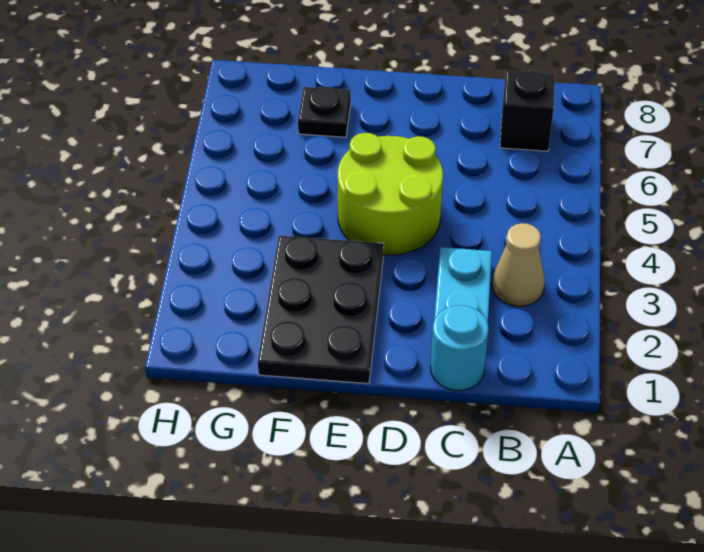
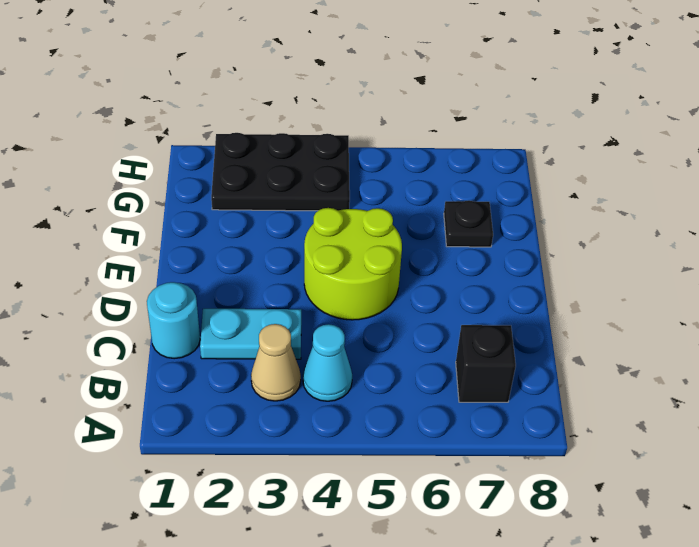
none -> cyan 1x1 cone [303,324,352,401]
black 2x3 plate [258,236,384,384] -> black 2x3 plate moved to [211,133,350,211]

